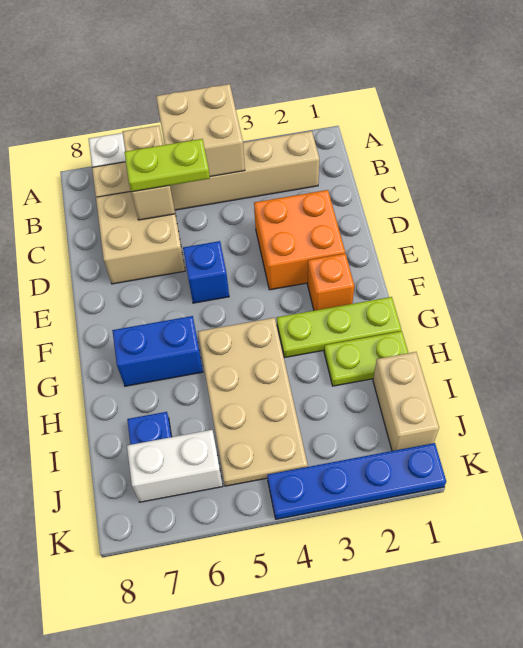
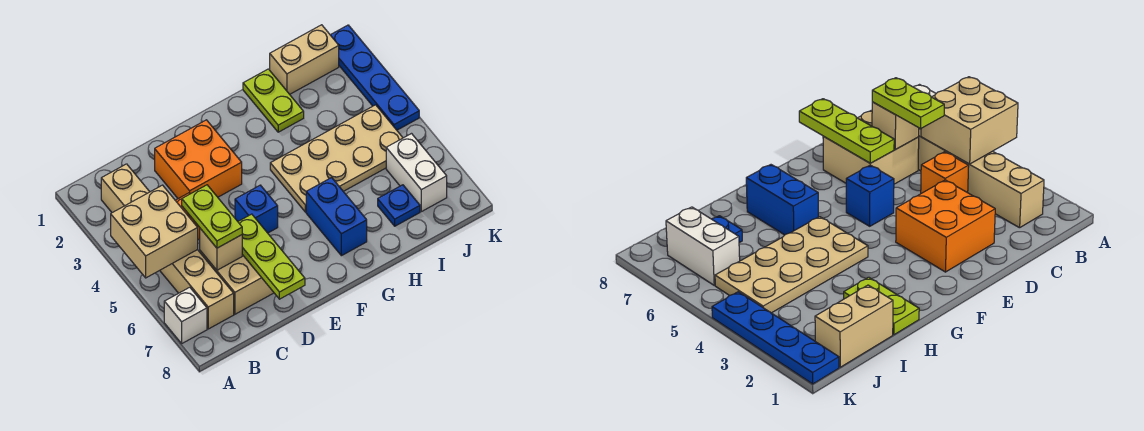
tan 1x2 brick [122,125,175,220] -> tan 1x1 brick [200,229,242,270]
orange 1x1 brick [307,254,354,311] -> orange 1x1 brick moved to [921,152,969,193]
lime 1x3 plate [277,297,401,357] -> lime 1x3 plate moved to [238,214,305,299]

